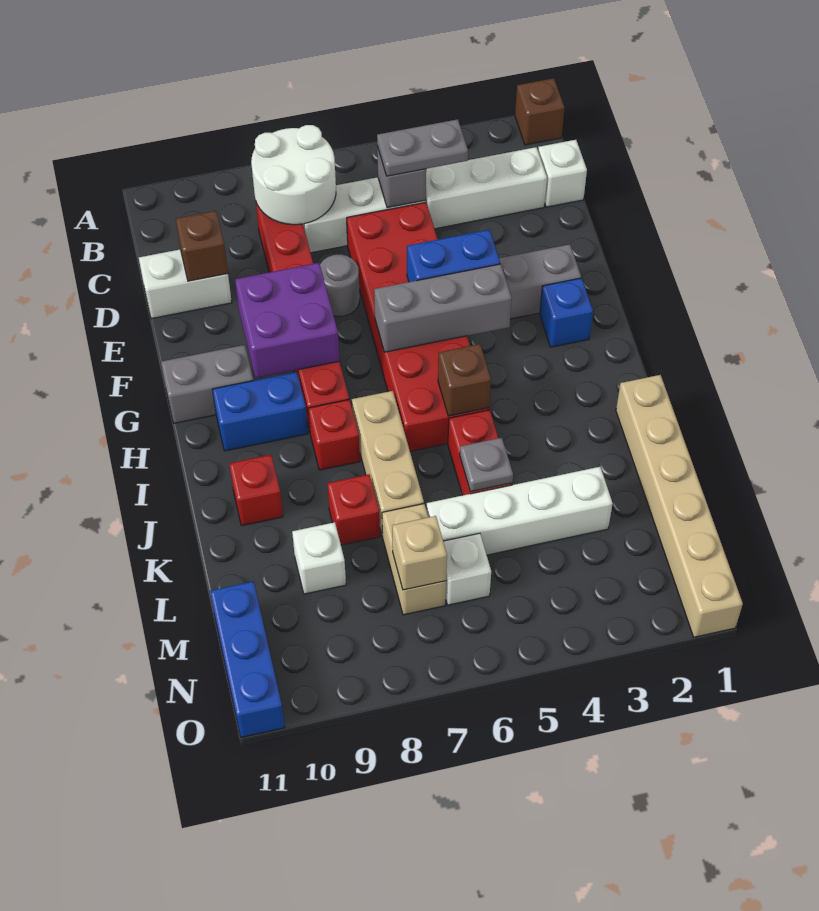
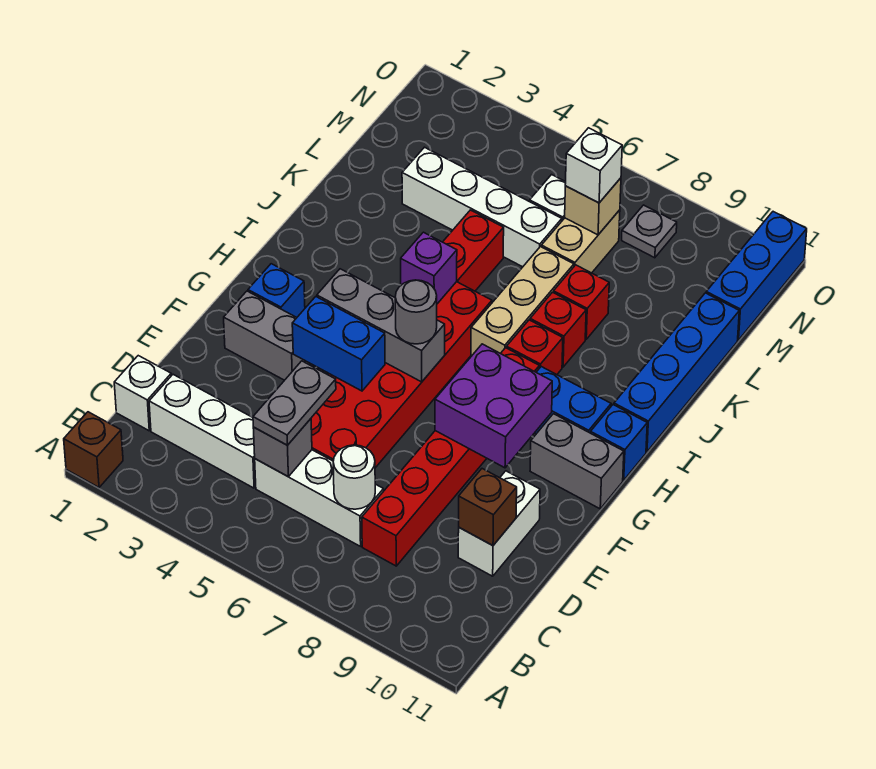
white 2x2 round brick [251,125,336,225] -> white 1x1 round brick [333,445,375,509]
grey 1x2 plate [377,119,468,176] -> grey 1x2 plate turned to [253,361,336,445]
white 1x2 brick [139,249,232,319] -> white 1x2 brick turned to [458,471,540,576]
grey 1x1 round brick [320,255,360,317] -> grey 1x1 round brick moved to [395,280,437,344]
none -> blue 1x1 brick [591,405,647,480]
brown 1x1 brick [438,344,491,416] -> purple 1x1 brick [401,232,457,304]
none -> blue 1x4 brick [614,293,739,452]
tan 1x6 brick [616,375,743,637] -> none
red 1x1 brick [229,455,283,526] -> red 1x1 brick moved to [530,292,586,367]
grey 1x1 plate [460,438,513,492] -> grey 1x1 plate moved to [622,205,677,258]
white 1x1 brick [292,522,346,594] -> white 1x1 brick moved to [565,128,622,203]

